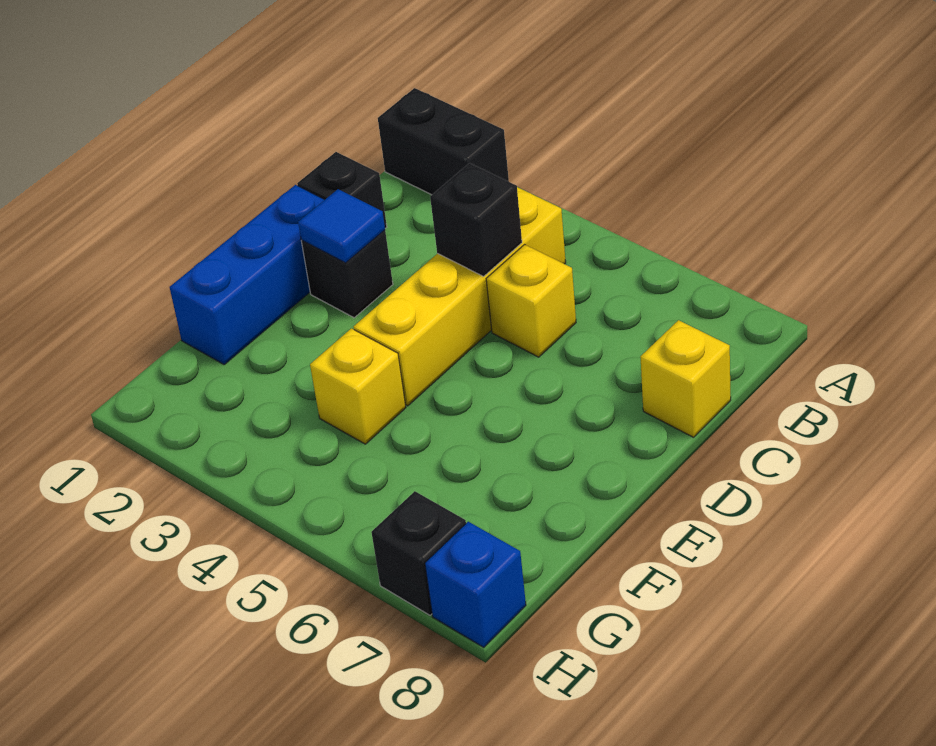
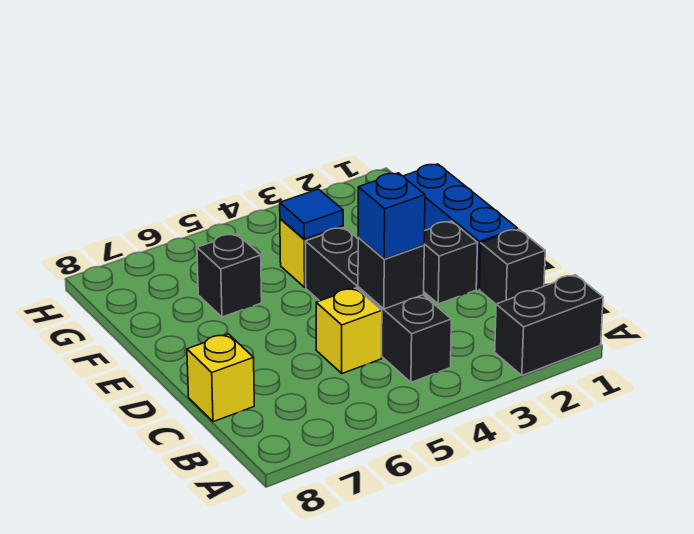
yellow 1x4 brick [354,187,566,406] -> black 1x4 brick [305,227,451,382]
blue 1x1 tile [298,189,385,263] -> blue 1x1 tile moved to [280,189,343,239]
black 1x1 brick [371,491,466,615] -> black 1x1 brick moved to [197,234,262,317]
blue 1x1 brick [425,522,526,647] -> blue 1x1 brick moved to [358,173,425,259]

